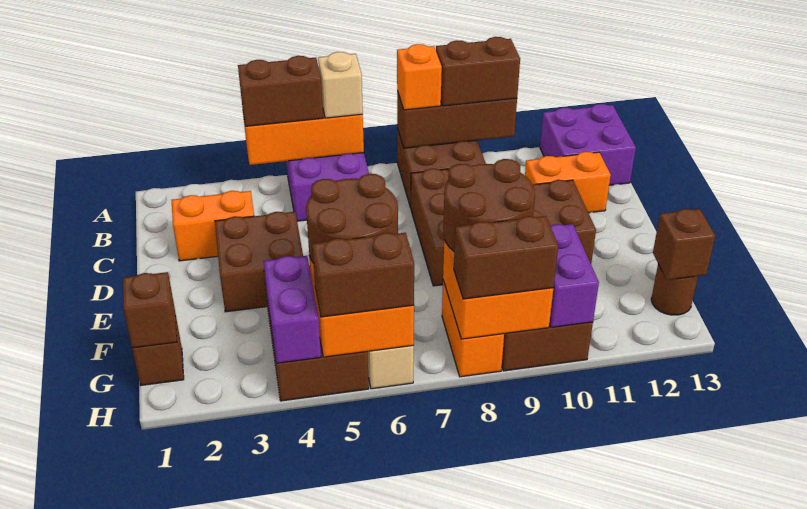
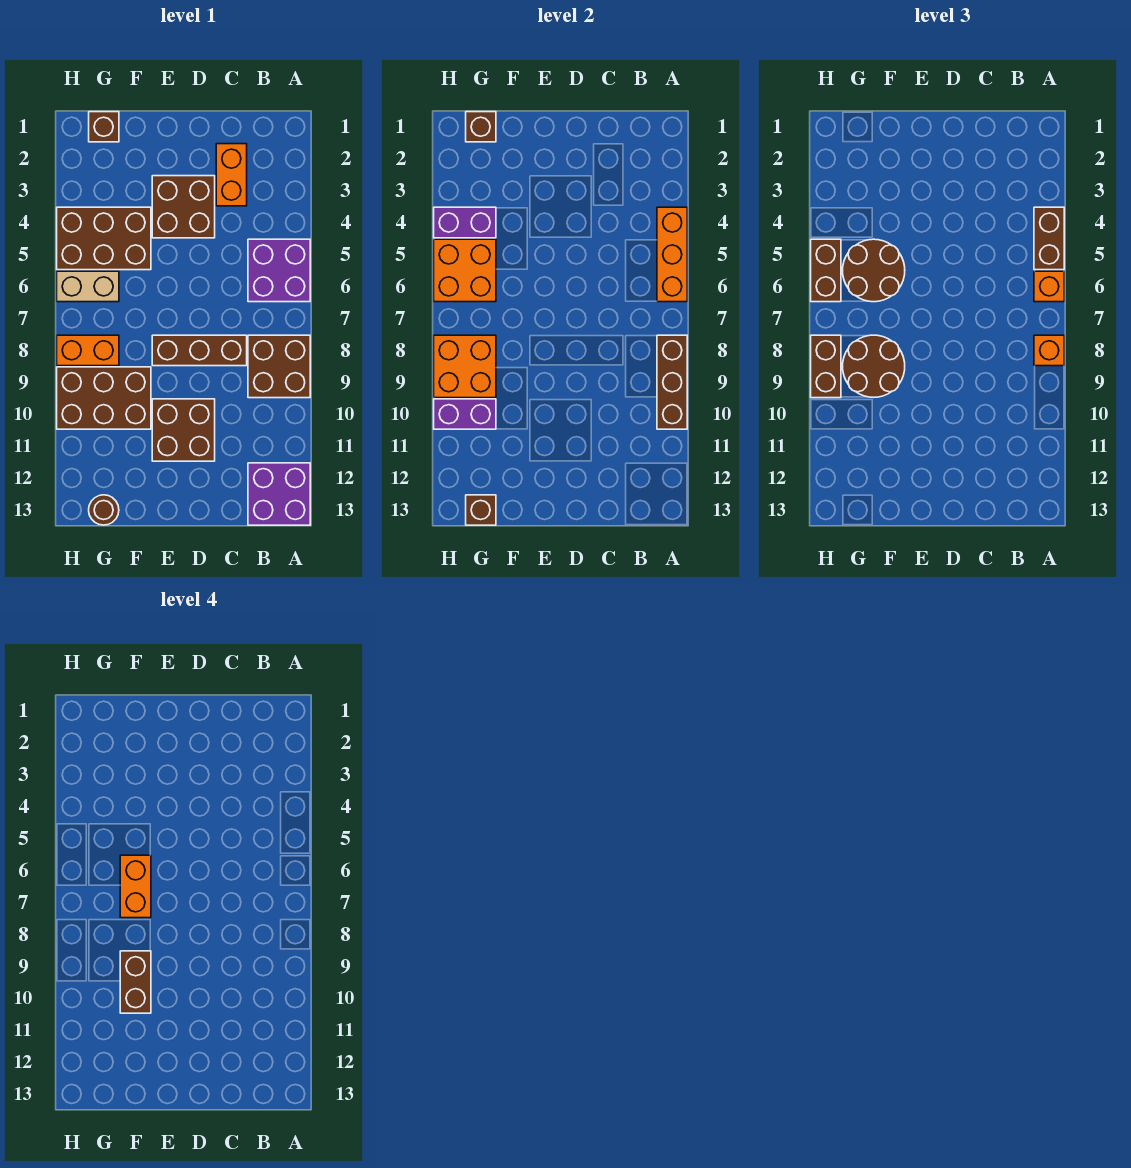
tan 1x1 brick [318,52,363,118] -> orange 1x1 brick [1034,271,1064,302]
brown 1x2 brick [436,37,520,106] -> brown 1x2 brick moved to [120,951,151,1013]
orange 1x2 brick [525,152,611,213] -> orange 1x2 brick moved to [120,855,151,918]

